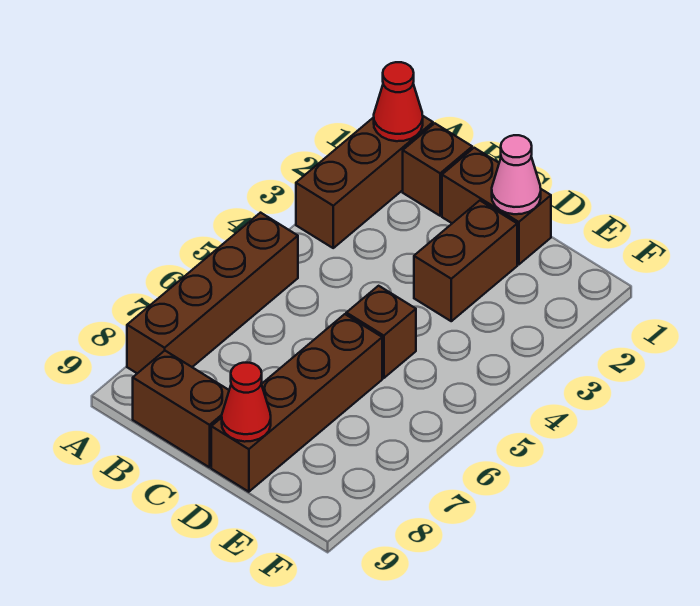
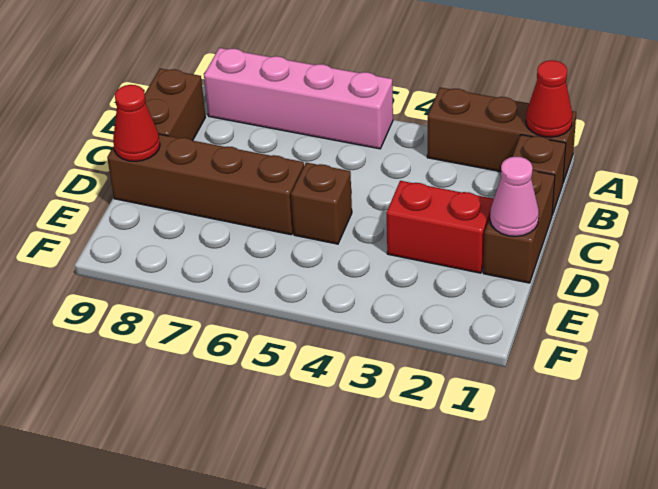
brown 1x4 brick [127,213,298,373] -> pink 1x4 brick [204,48,393,149]
brown 1x2 brick [414,201,517,321] -> red 1x2 brick [387,181,494,273]

